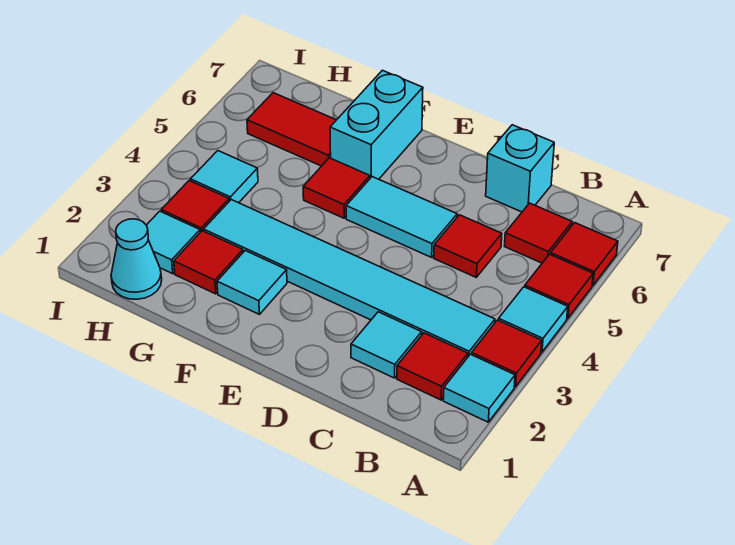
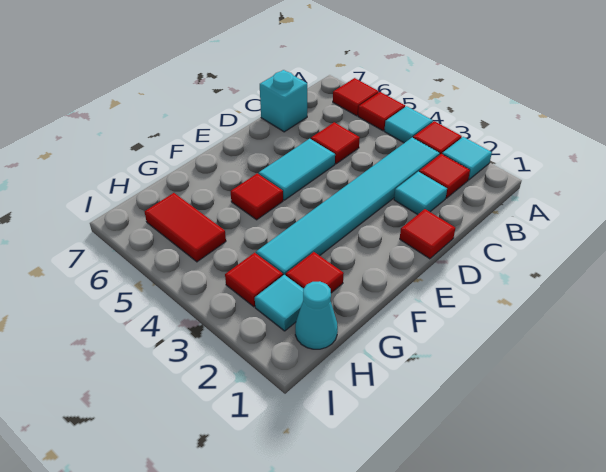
red 1x1 tile [505,203,572,263] -> red 1x1 tile moved to [400,209,455,259]
cyan 1x1 tile [217,251,287,315] -> none
cyan 1x2 brick [330,70,423,179] -> none
red 1x2 tile [247,93,336,166] -> red 1x2 tile turned to [145,193,226,262]
cyan 1x1 tile [190,151,258,203] -> none

